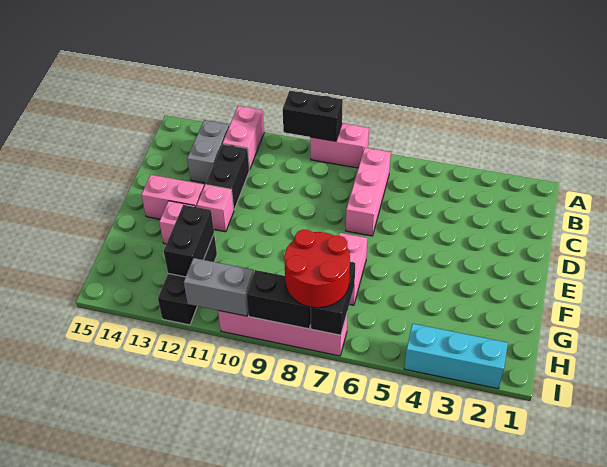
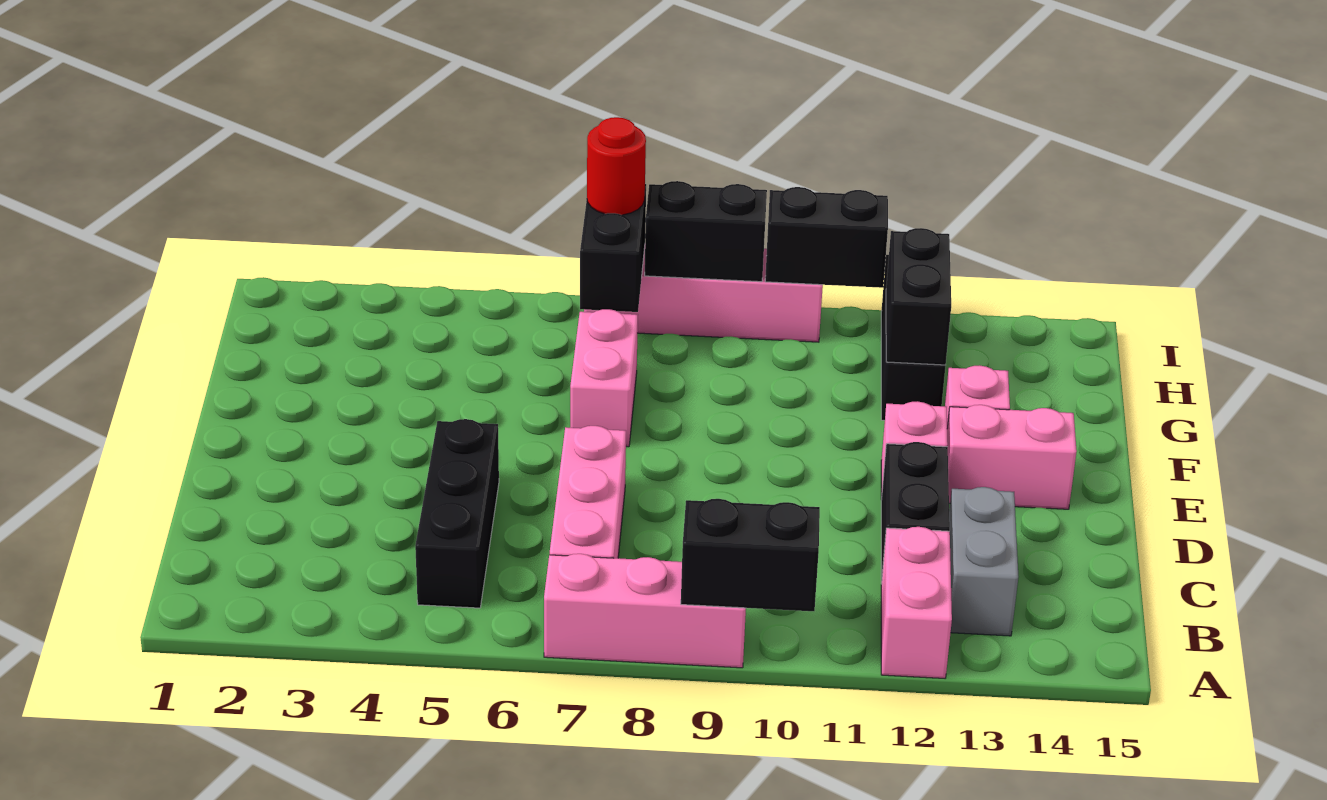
pink 1x2 brick [310,123,369,168] -> pink 1x3 brick [544,554,746,668]
none -> black 1x3 brick [415,419,499,608]
red 2x2 round brick [284,230,350,308] -> red 1x1 round brick [587,117,646,215]
cyan 1x3 brick [404,324,508,389] -> none
grey 1x2 brick [184,258,254,316] -> black 1x2 brick [765,187,888,288]

